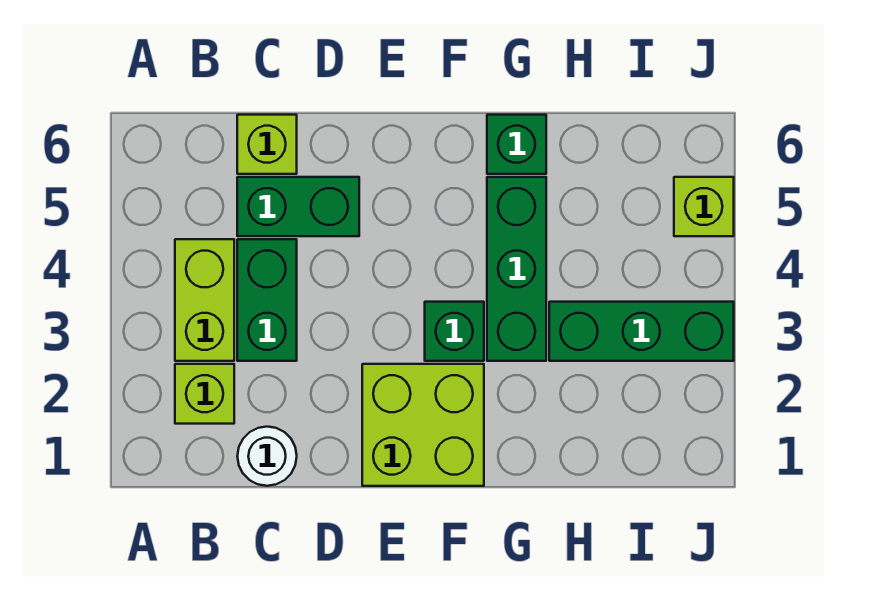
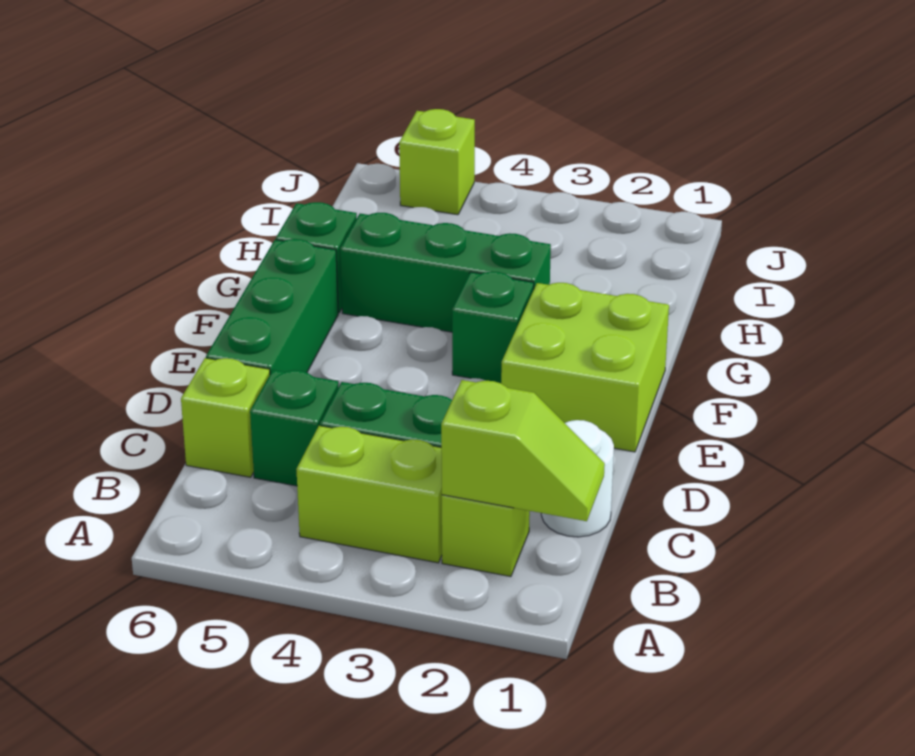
none -> lime 1x2 slope [441,380,605,521]
green 1x2 brick [237,177,359,236] -> green 1x1 brick [250,370,338,486]
green 1x3 brick [549,302,734,361] -> green 1x3 brick moved to [206,239,338,374]

